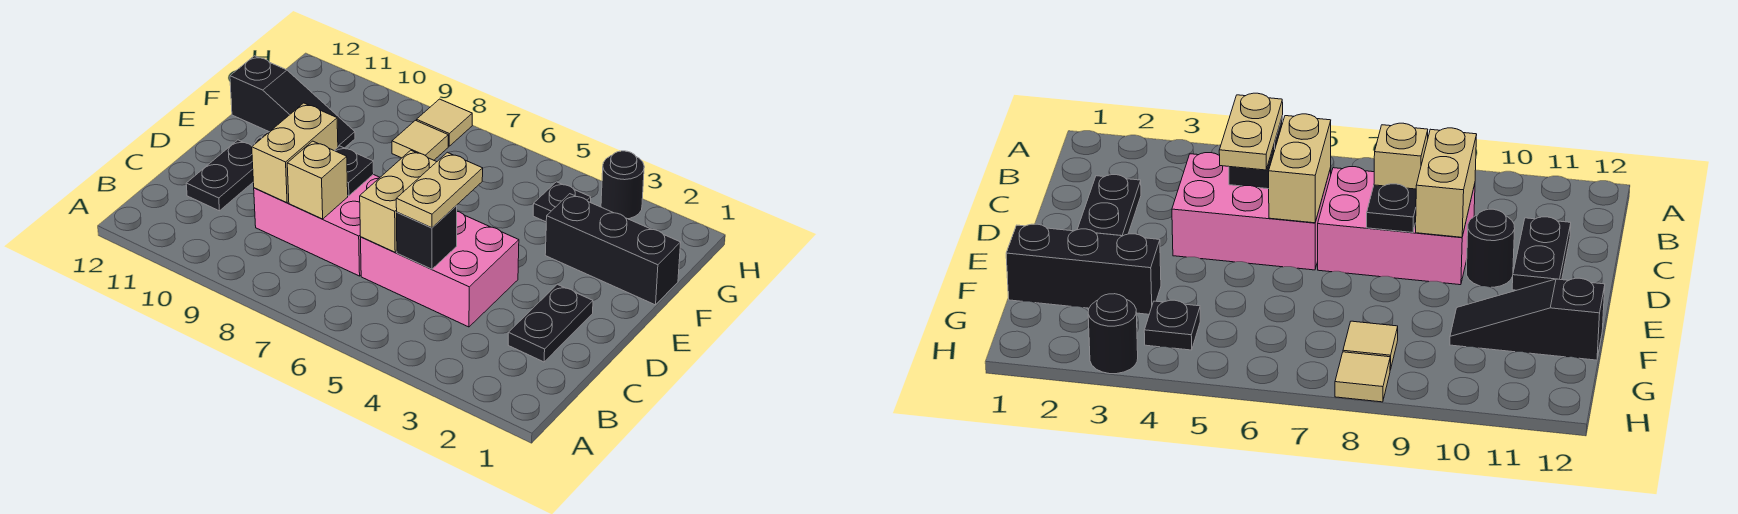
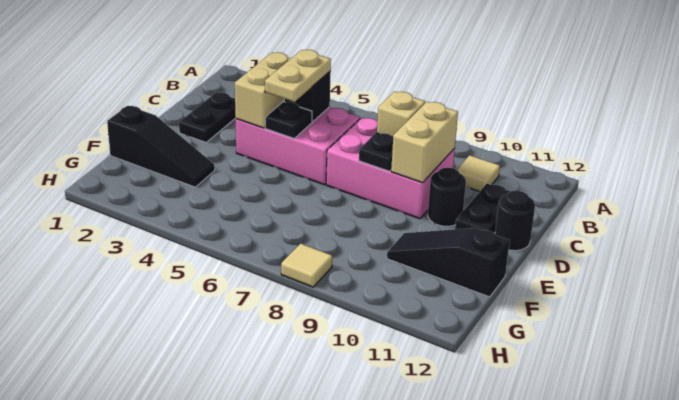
tan 1x2 brick [360,150,436,252] -> tan 1x2 brick moved to [235,52,291,128]
black 1x3 brick [545,194,681,305] -> black 1x3 slope [107,106,215,187]
black 1x1 plate [533,182,591,222] -> black 1x1 plate moved to [265,102,312,138]
tan 1x1 tile [392,120,448,160] -> tan 1x1 tile moved to [457,155,500,192]
black 1x1 round brick [601,151,644,219] -> black 1x1 round brick moved to [495,191,535,251]

